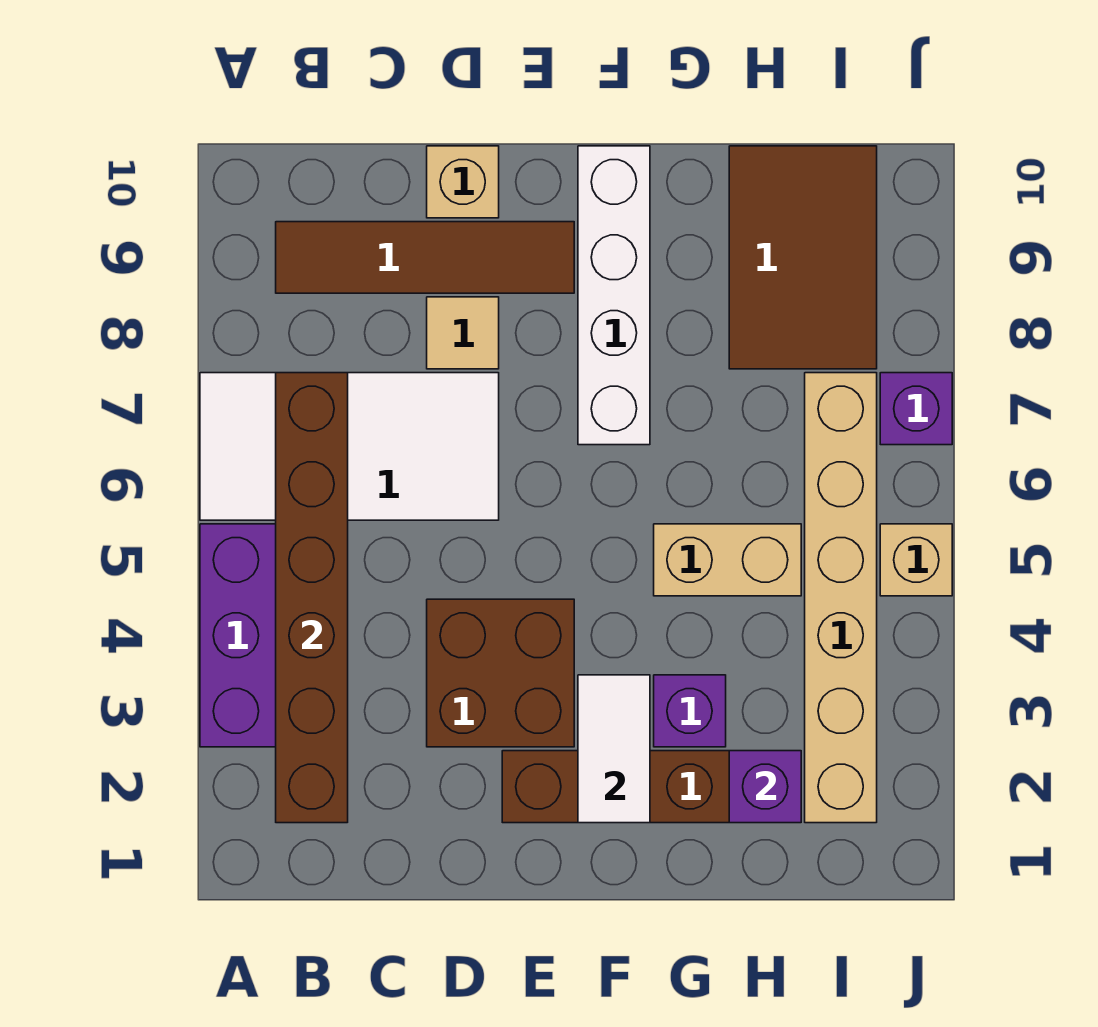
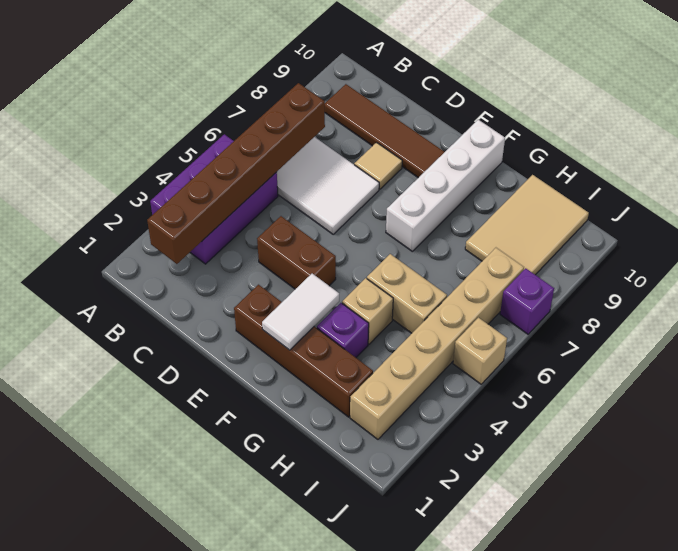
brown 2x2 brick [427,599,574,747] -> brown 1x2 brick [257,216,336,289]
tan 1x1 brick [427,146,499,218] -> tan 1x1 brick moved to [342,278,393,344]
purple 1x1 brick [729,751,801,823] -> none
brown 2x3 tile [729,146,877,369] -> tan 2x3 tile [465,175,589,275]

